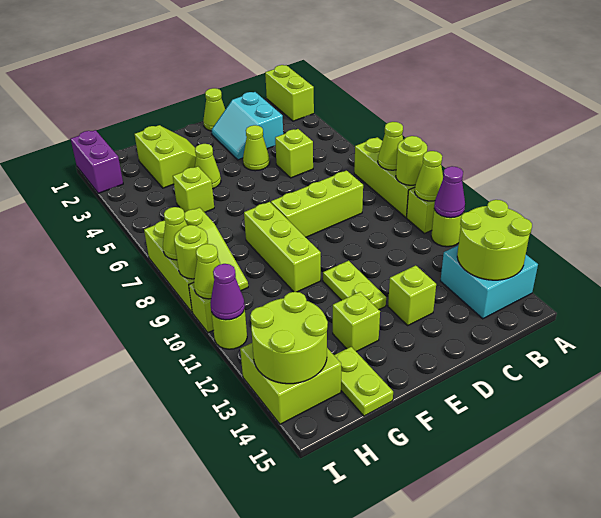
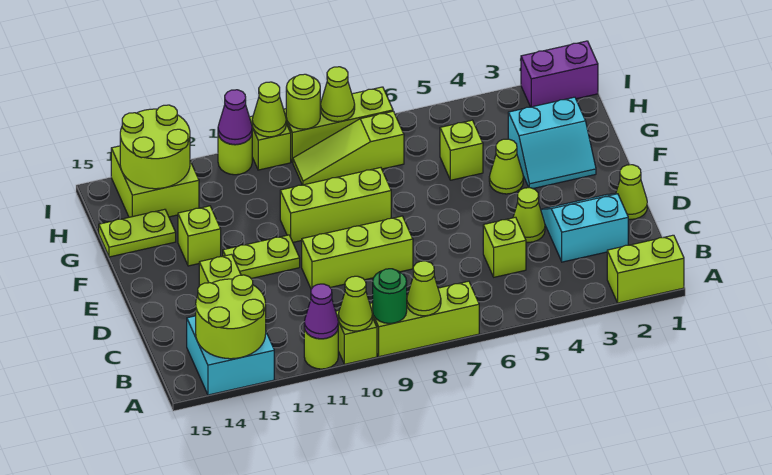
lime 1x1 round brick [396,136,427,185] -> green 1x1 round brick [373,269,407,323]
lime 1x3 brick [271,171,363,237] -> lime 1x3 brick turned to [302,216,413,289]
lime 2x2 slope [135,125,196,188] -> cyan 2x2 slope [508,97,596,189]

